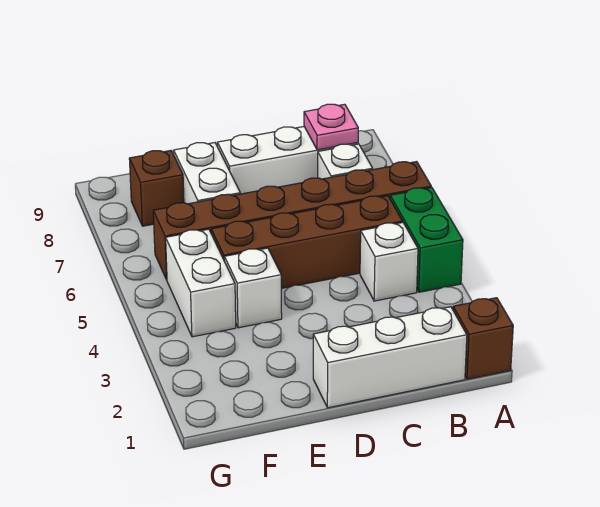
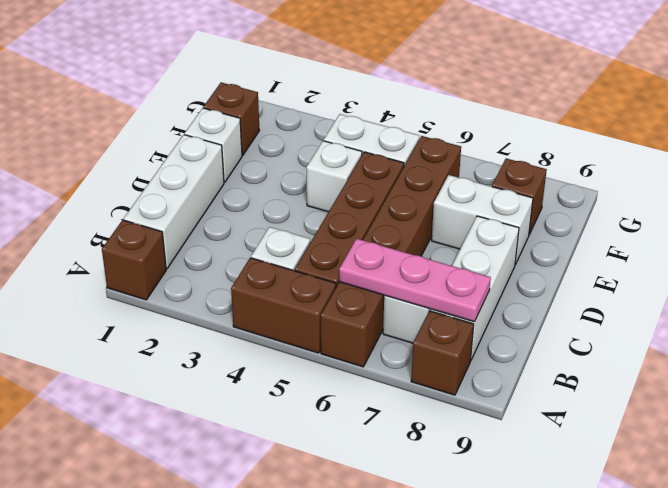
green 1x2 brick [390,187,463,292] -> brown 1x2 brick [231,258,336,353]
none -> brown 1x1 brick [411,311,474,395]
pink 1x1 plate [304,104,358,150] -> pink 1x3 plate [339,239,491,322]
none -> white 1x1 brick [185,108,242,182]
none -> brown 1x1 brick [203,82,259,155]

